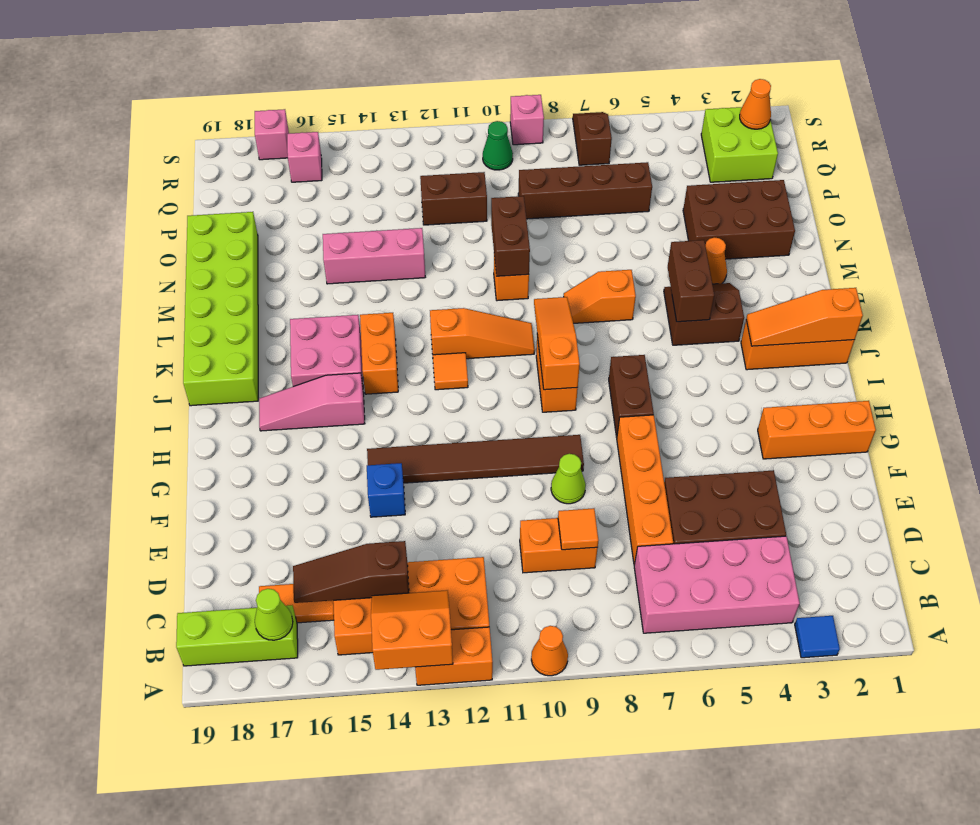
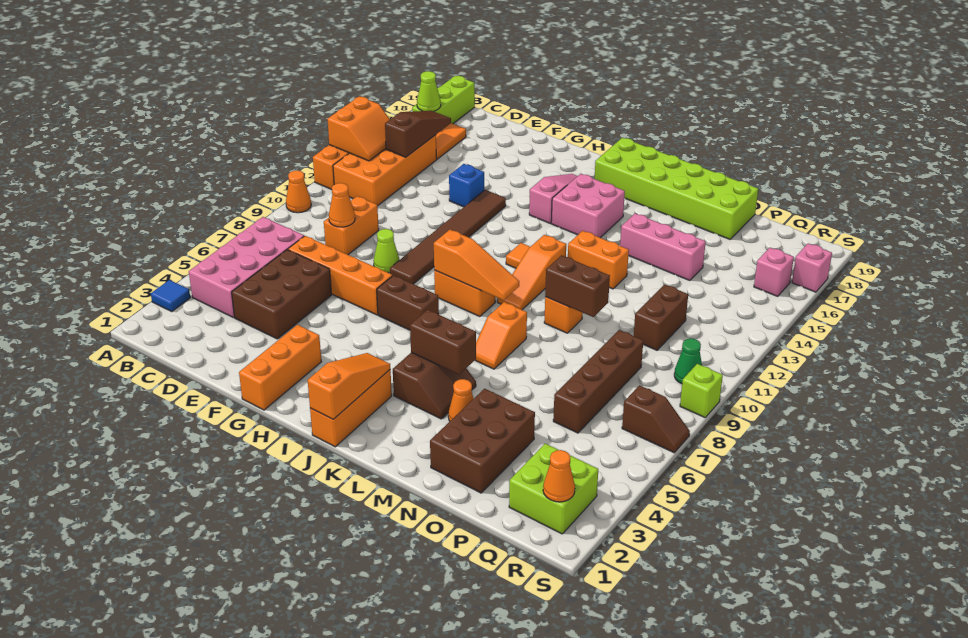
orange 1x1 tile [558,508,598,550] -> orange 1x1 cone [329,183,355,227]
orange 1x2 brick [360,313,398,394] -> orange 1x2 brick moved to [568,231,629,289]
orange 1x2 slope [564,270,636,323] -> orange 1x2 slope turned to [475,302,527,369]
pink 1x3 brick [323,228,425,284] -> pink 1x3 brick turned to [620,213,706,281]
pink 1x1 brick [510,95,544,145] -> lime 1x1 brick [680,364,723,417]

